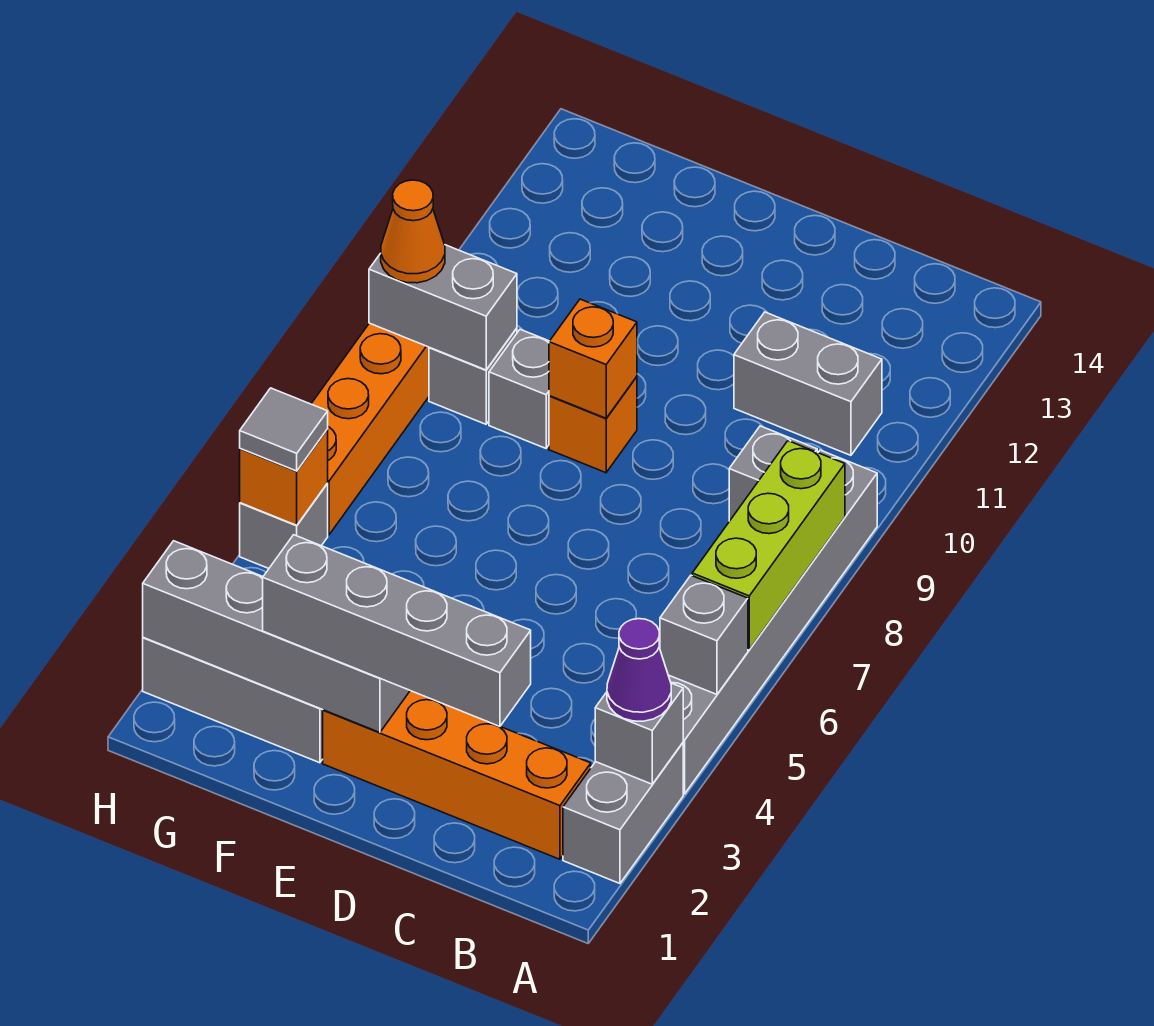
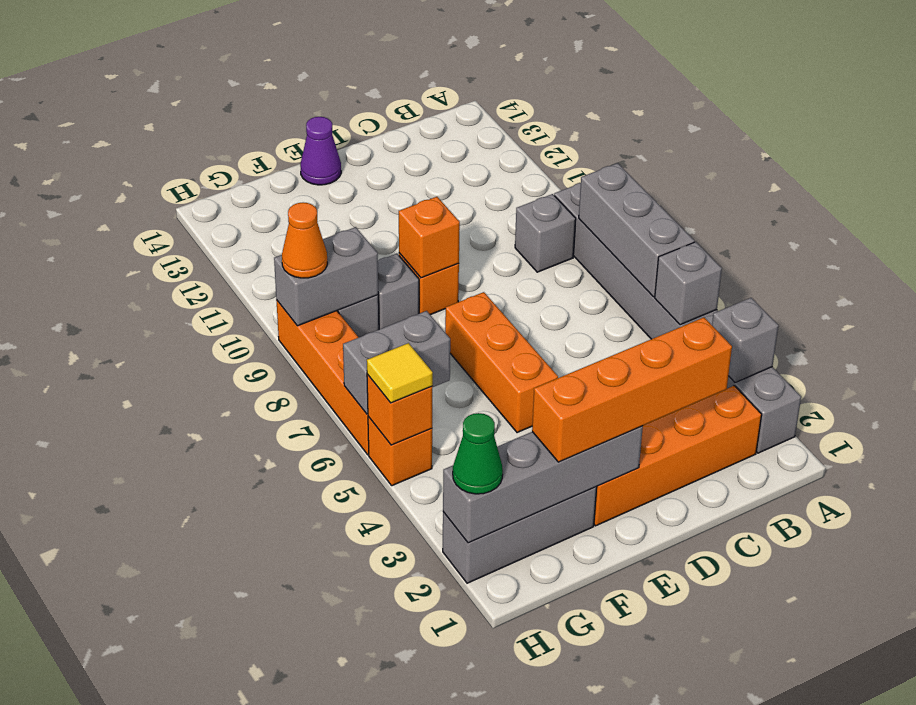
purple 1x1 cone [607,619,671,721] -> purple 1x1 cone moved to [300,117,341,185]
lime 1x3 brick [692,441,845,650] -> grey 1x3 brick [579,163,694,297]
grey 1x2 brick [734,312,882,455] -> grey 1x2 brick moved to [343,311,450,414]
grey 1x4 brick [263,535,531,726] -> orange 1x4 brick [532,318,732,462]
none -> orange 1x3 brick [445,292,558,433]
none -> green 1x1 cone [453,413,503,494]
grey 1x1 brick [240,484,328,568] -> orange 1x1 brick [368,416,432,486]
grey 1x1 tile [240,388,328,471] -> yellow 1x1 tile [367,343,433,403]

